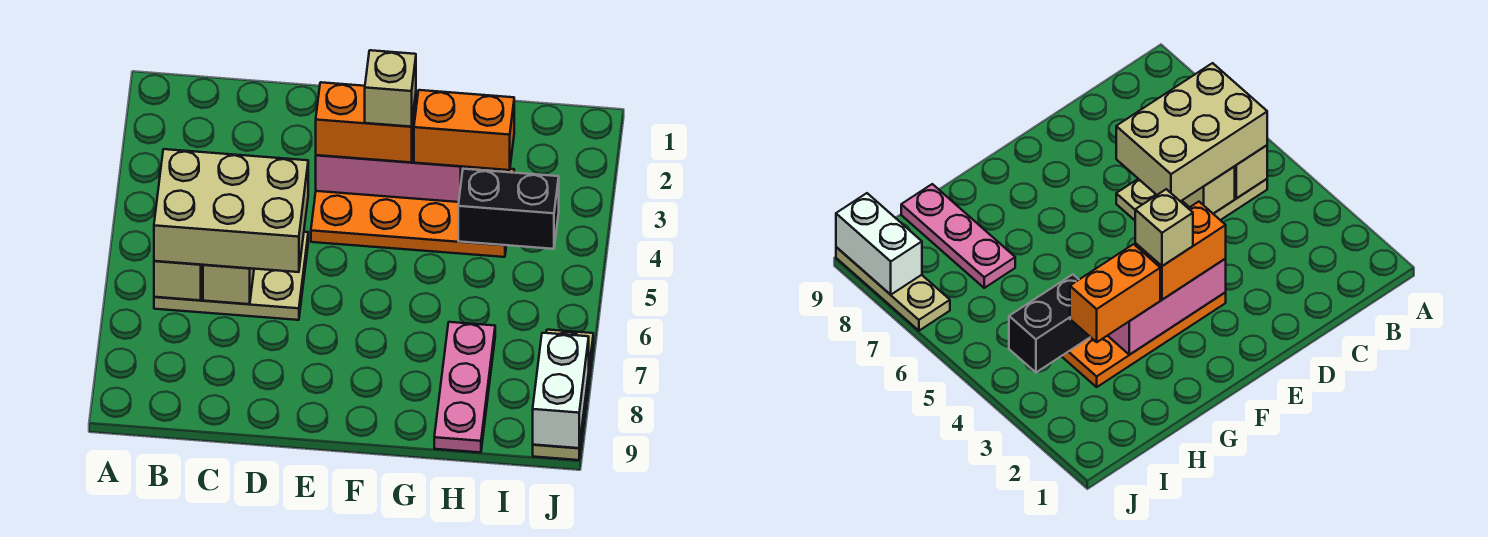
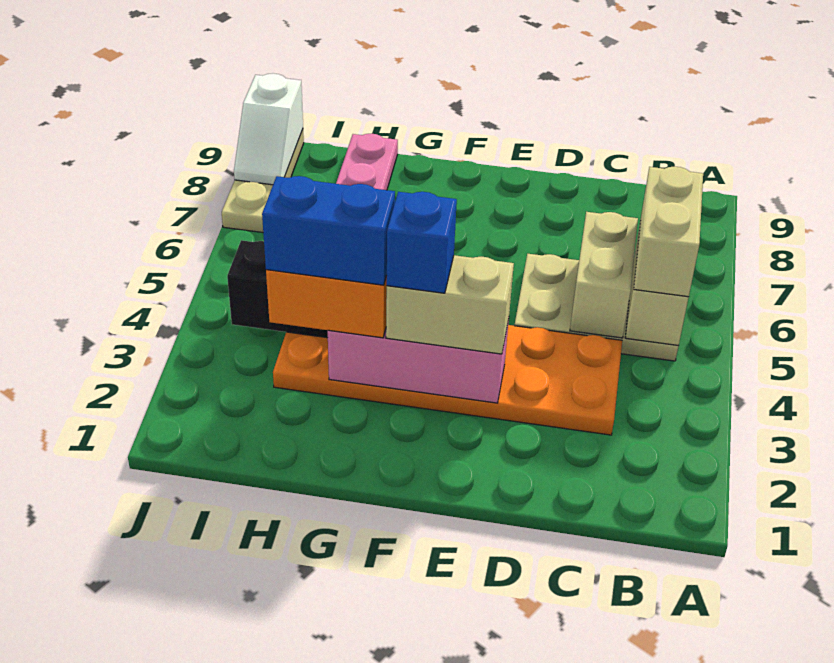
tan 2x3 brick [154,149,308,272] -> tan 1x2 brick [634,167,703,297]
orange 2x4 plate [311,167,514,257] -> orange 2x6 plate [273,325,622,435]
orange 1x2 brick [316,82,416,162] -> tan 1x2 brick [386,255,514,354]
tan 1x1 brick [365,50,416,127] -> blue 1x1 brick [387,192,457,293]
none -> blue 1x2 brick [262,176,395,285]
white 1x2 brick [533,333,589,448] -> white 1x2 slope [234,73,303,185]

